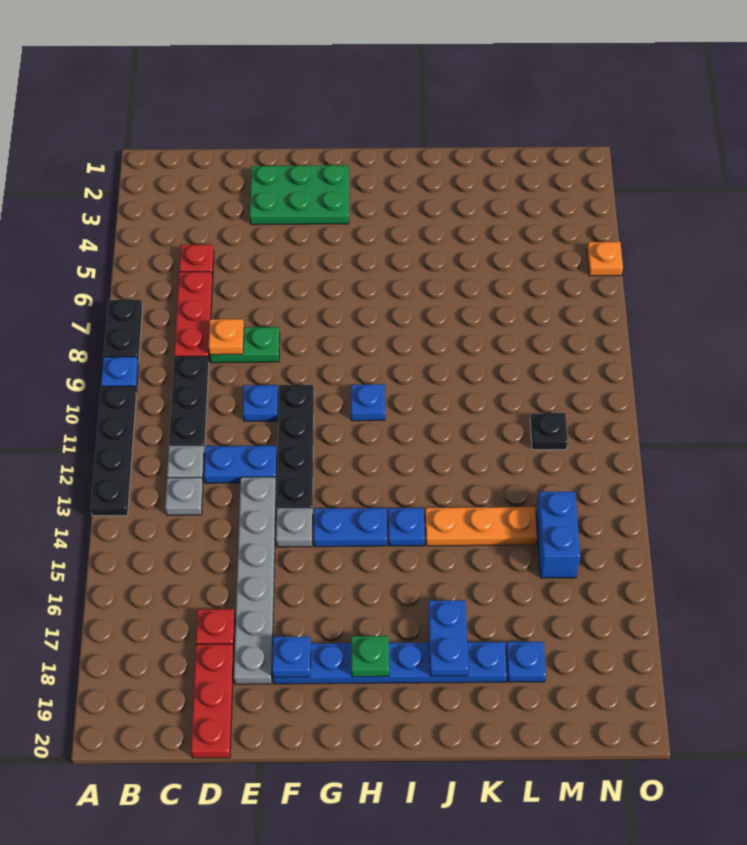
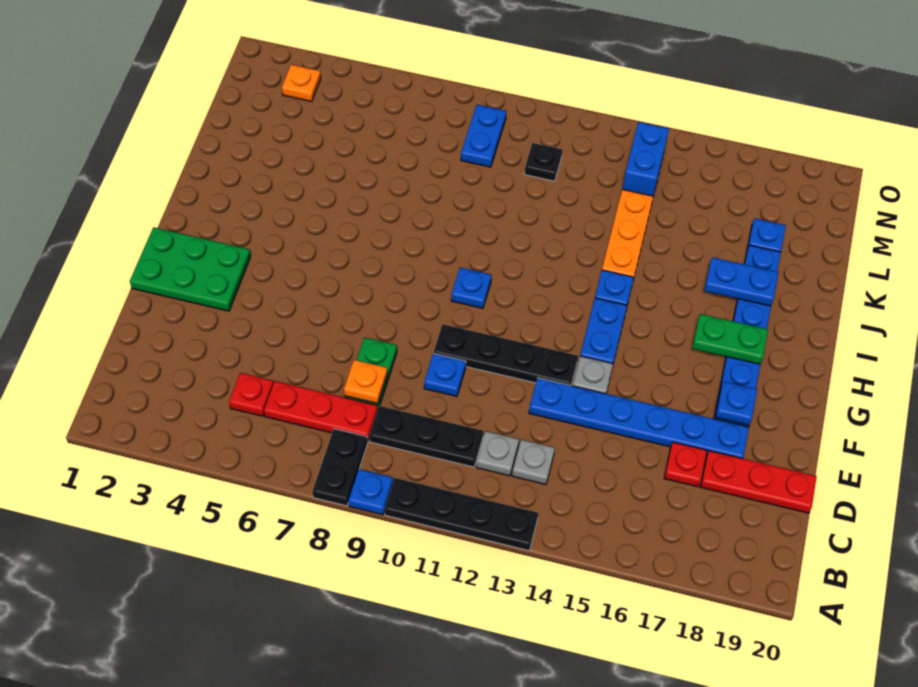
black 1x2 plate [104,300,143,362] -> black 1x2 plate turned to [312,429,368,506]
blue 1x2 plate [204,446,277,483] -> blue 1x2 plate moved to [461,105,506,167]
green 2x3 plate [250,165,349,225] -> green 2x3 plate turned to [130,227,251,311]
grey 1x6 plate [234,477,276,684] -> blue 1x6 plate [529,378,749,459]
green 1x1 plate [351,636,389,677] -> green 1x2 plate [692,314,768,364]
blue 1x2 brick [536,492,580,578] -> blue 1x2 brick turned to [622,122,669,196]
orange 1x1 plate [587,242,623,276] -> orange 1x1 plate moved to [282,65,321,102]

